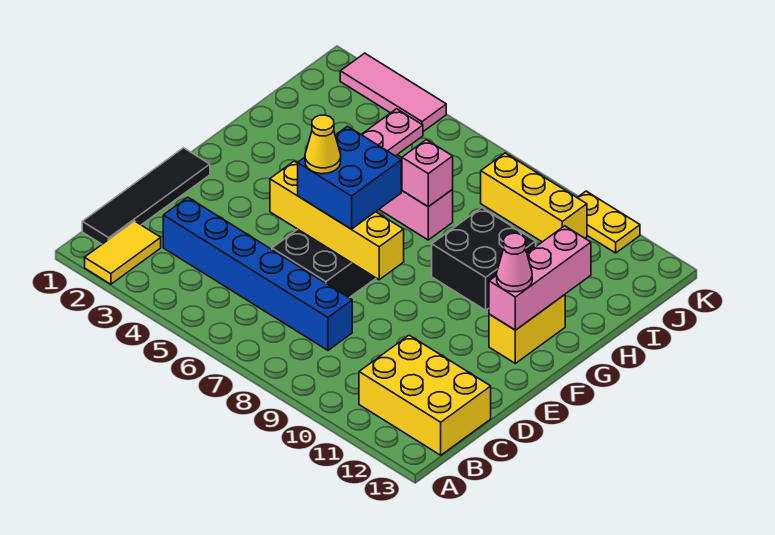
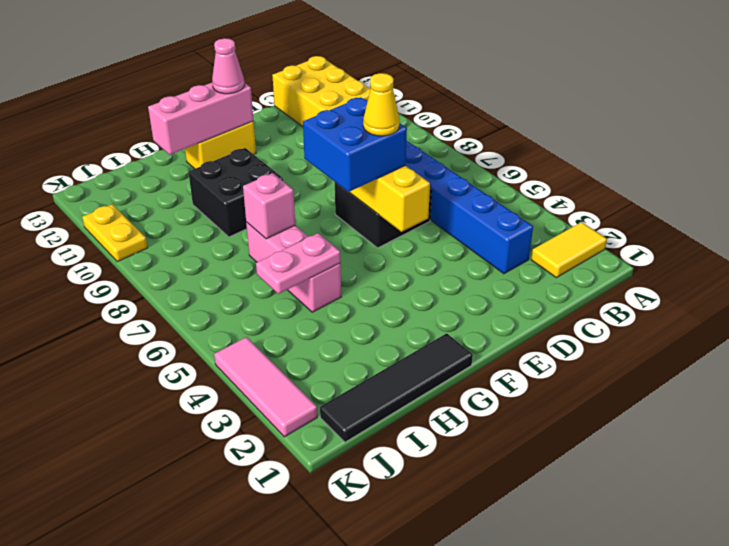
black 1x4 tile [82,148,210,244] -> black 1x4 tile moved to [320,333,473,442]
yellow 1x3 brick [481,153,587,242] -> none

